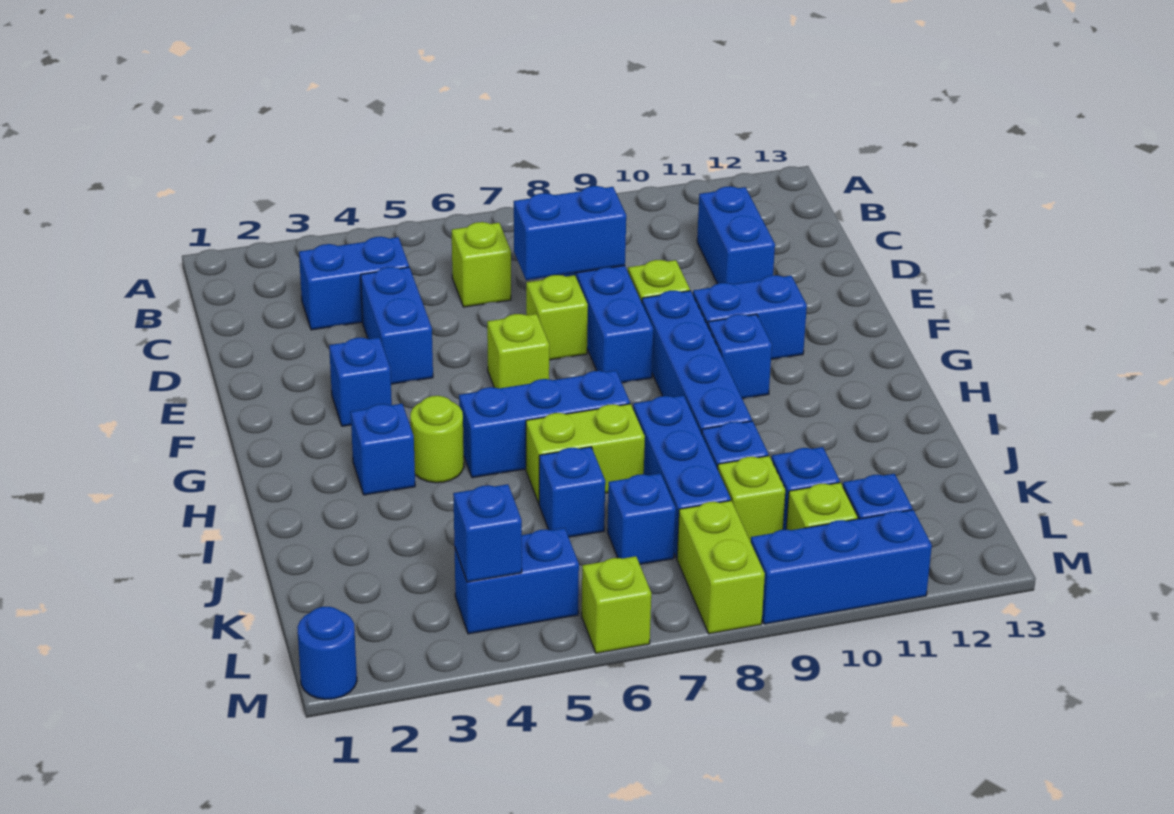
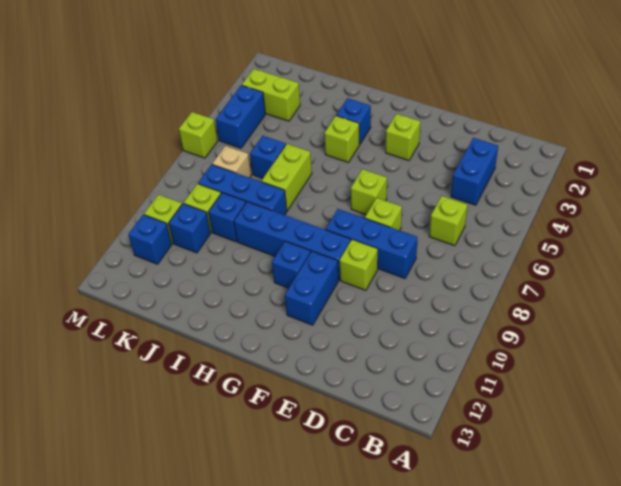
blue 1x2 brick [697,186,775,284] -> none
blue 1x2 brick [361,267,433,384] -> none
blue 1x2 brick [514,186,626,280] -> none
blue 1x1 brick [329,338,392,426] -> lime 1x1 brick [386,114,420,161]
lime 1x1 round brick [410,396,464,483] -> lime 1x1 brick [324,116,359,162]
blue 1x3 brick [459,370,630,478] -> none
blue 1x1 brick [608,473,676,564] -> tan 1x1 brick [212,146,251,178]
blue 1x1 brick [453,484,522,582] -> none
lime 1x2 brick [677,501,765,634] -> lime 1x2 brick moved to [242,69,300,121]
blue 1x1 round brick [297,607,357,700] -> none
blue 1x3 brick [751,510,932,624] -> none

